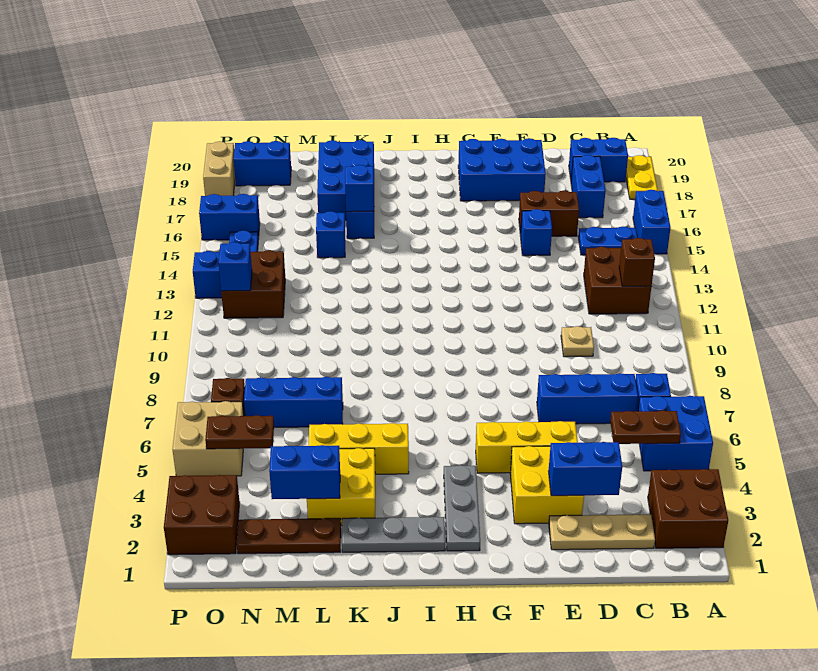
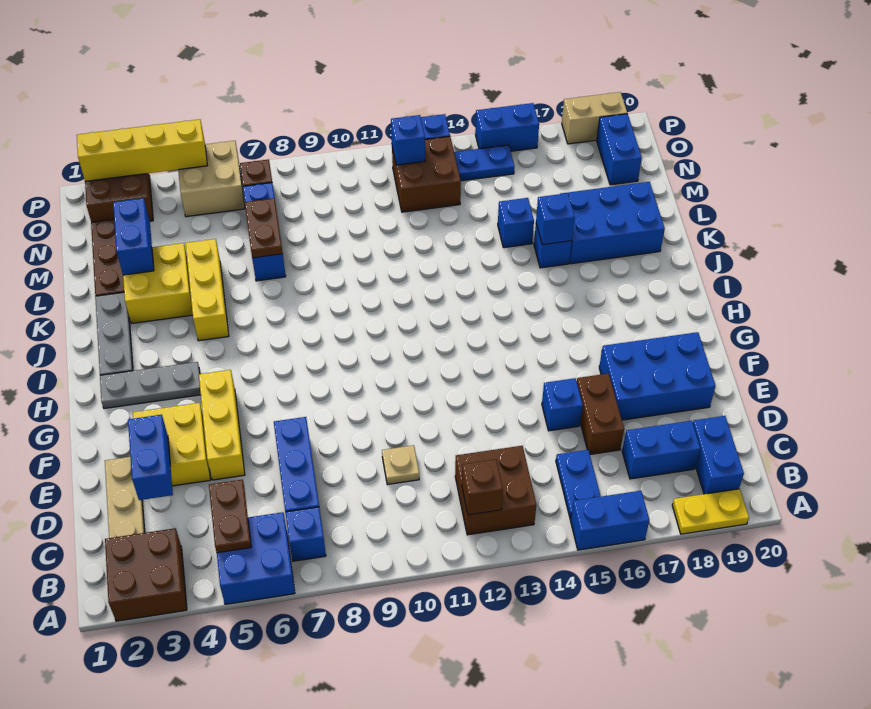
blue 2x3 brick [458,138,546,201] -> blue 2x3 brick turned to [599,332,716,420]
brown 1x2 plate [205,415,274,449] -> brown 1x2 plate moved to [245,198,283,258]
blue 1x2 brick [199,194,260,240] -> blue 1x2 brick turned to [475,103,539,151]
none -> yellow 1x4 brick [77,119,207,181]

